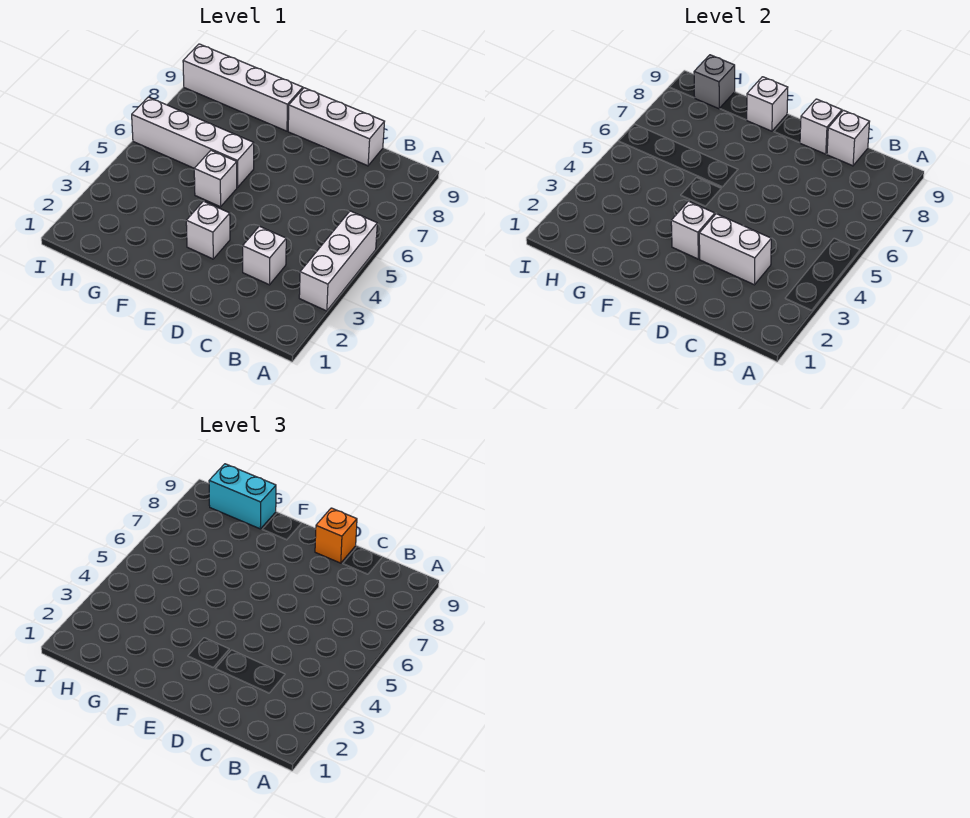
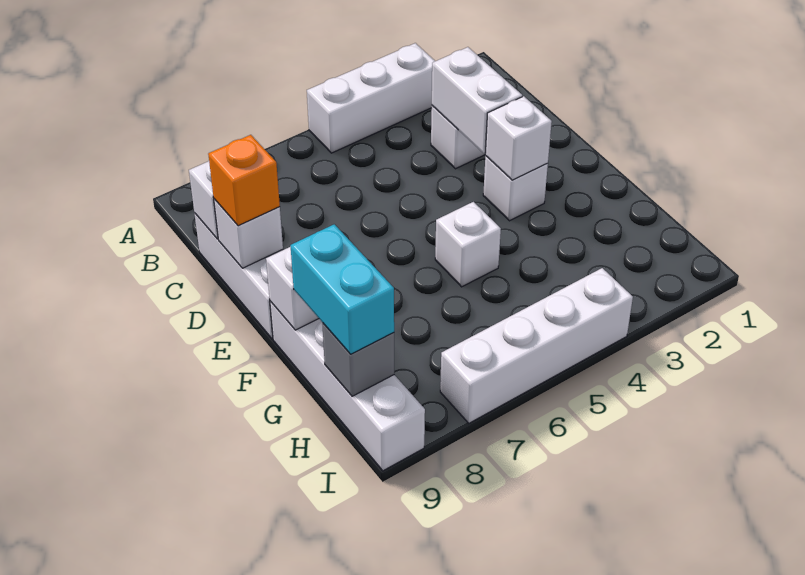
white 1x4 brick [132,97,254,187] -> white 1x4 brick turned to [440,268,633,423]

